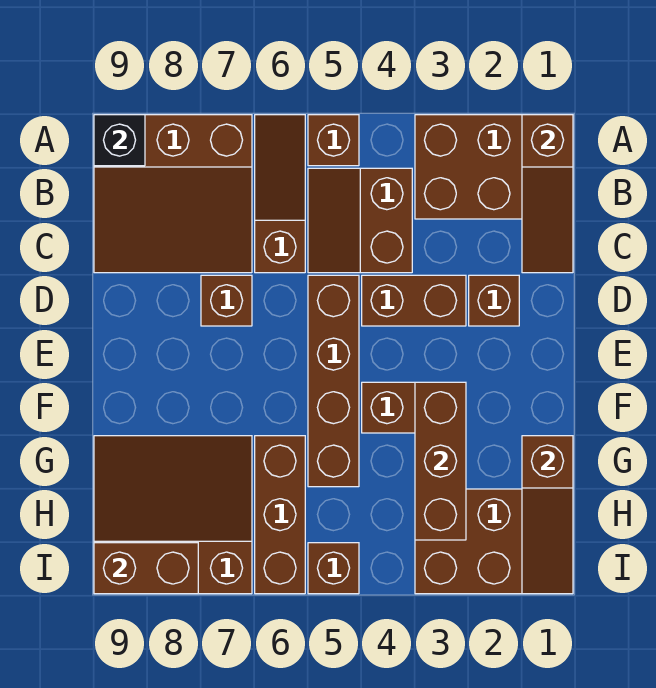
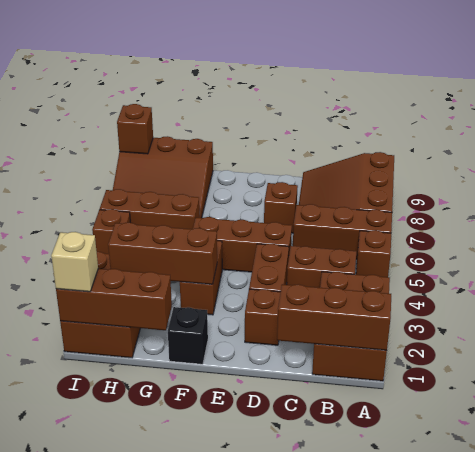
brown 1x3 slope [522,115,573,273] -> brown 1x3 brick [277,284,391,350]
brown 1x3 slope [255,115,305,273] -> brown 1x3 brick [293,204,392,259]
black 1x1 brick [94,115,145,166] -> black 1x1 brick moved to [168,307,208,364]
brown 1x4 brick [308,275,359,487] -> brown 1x3 brick [193,217,292,272]
brown 1x3 slope [522,436,573,594] -> brown 1x3 brick [56,269,172,330]
brown 3x3 slope [94,436,252,594] -> brown 3x3 slope turned to [113,136,213,218]
none -> tan 1x1 brick [51,232,98,292]
brown 1x2 brick [94,543,198,594] -> brown 1x1 brick [117,104,153,154]

